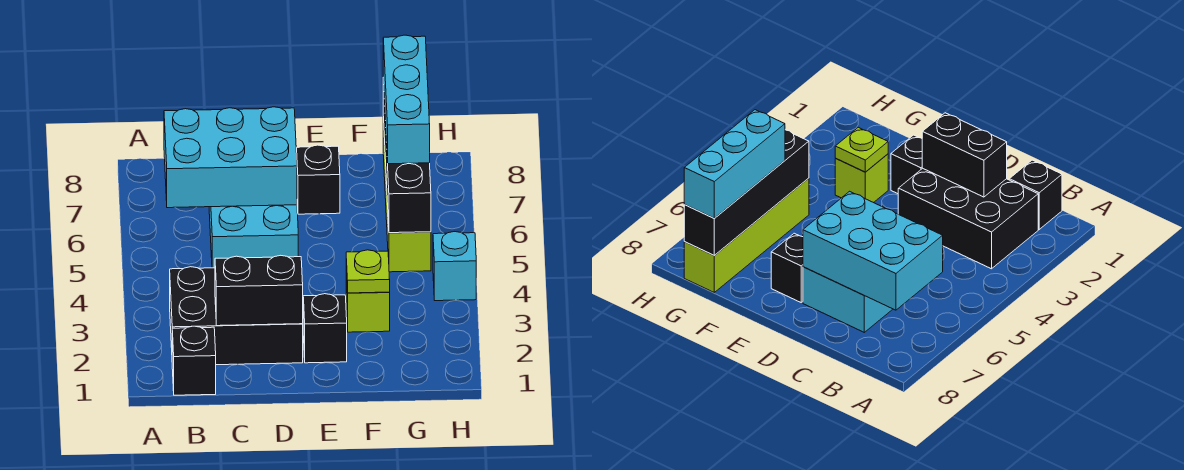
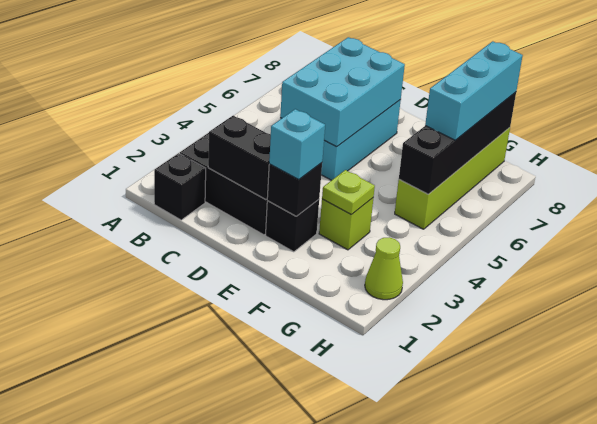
cyan 2x3 brick [164,107,297,208] -> cyan 2x3 brick turned to [280,37,405,147]
black 1x1 brick [297,145,340,214] -> black 1x1 brick moved to [267,163,322,216]
none -> lime 1x1 cone [365,237,403,300]
cyan 1x1 brick [433,232,476,301] -> cyan 1x1 brick moved to [269,109,325,180]

